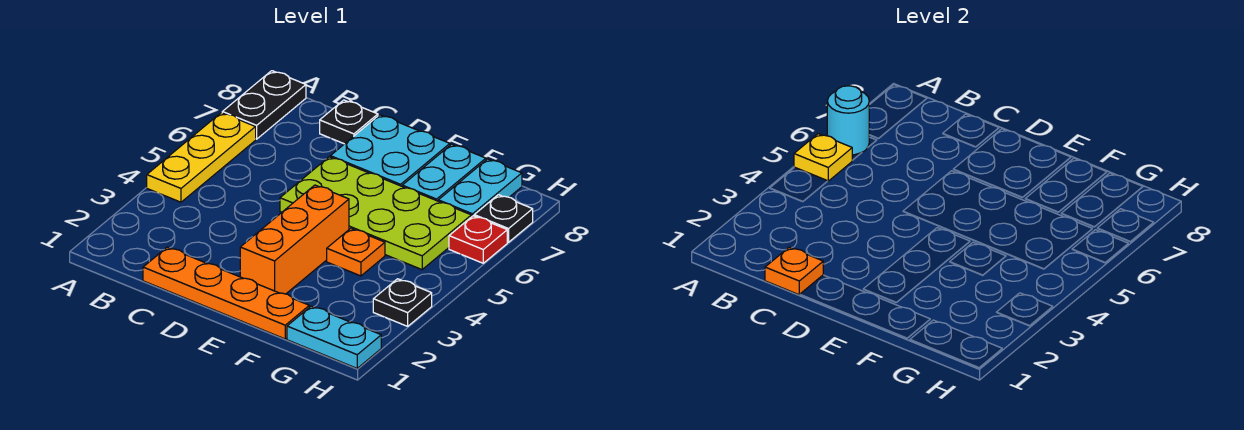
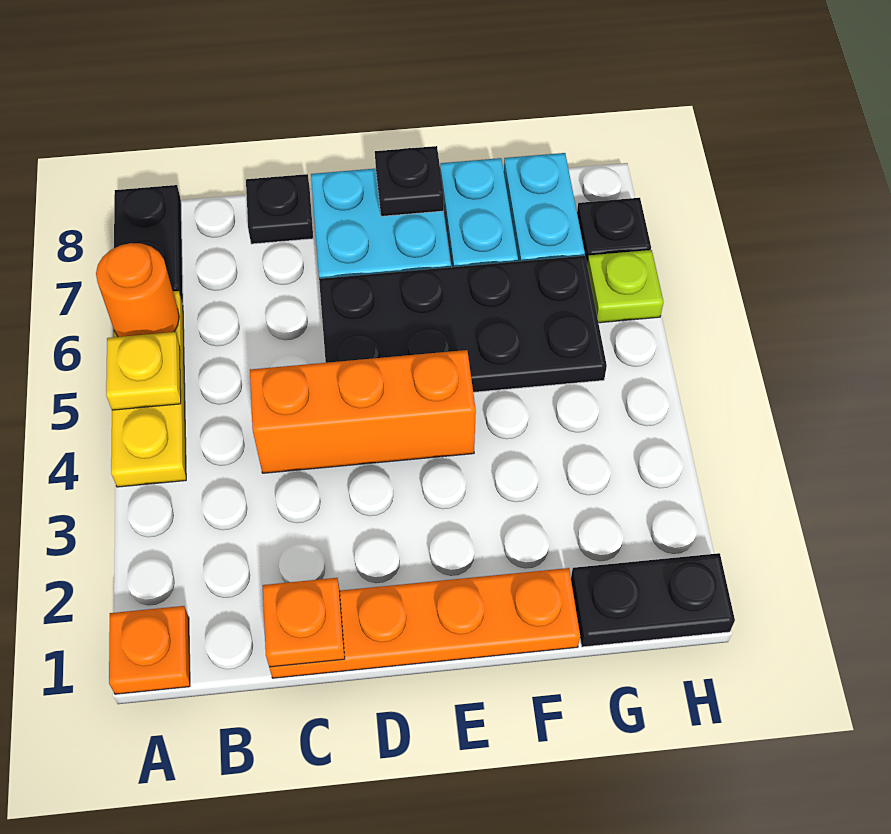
cyan 1x1 round brick [827,86,869,155] -> orange 1x1 round brick [96,243,179,337]
lime 2x4 plate [280,157,471,270] -> black 2x4 plate [319,256,607,392]
orange 1x3 brick [240,185,349,294] -> orange 1x3 brick turned to [250,350,476,473]
orange 1x1 plate [327,228,385,276] -> orange 1x1 plate moved to [109,606,190,694]
cyan 1x2 plate [287,306,381,368] -> black 1x2 plate [571,553,735,647]
black 1x1 plate [373,279,432,326] -> black 1x1 plate moved to [375,146,444,216]
red 1x1 plate [449,216,507,263] -> lime 1x1 plate [587,250,663,323]

